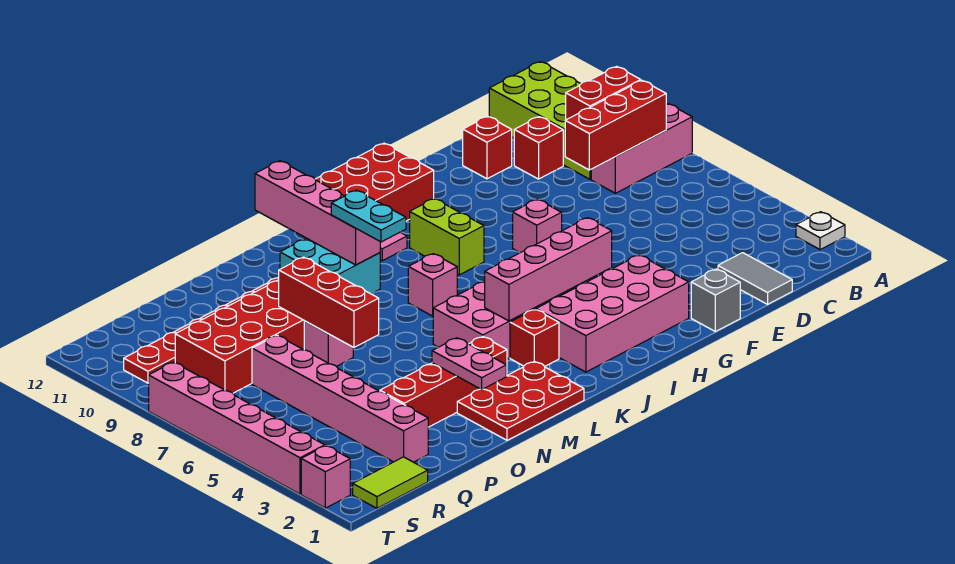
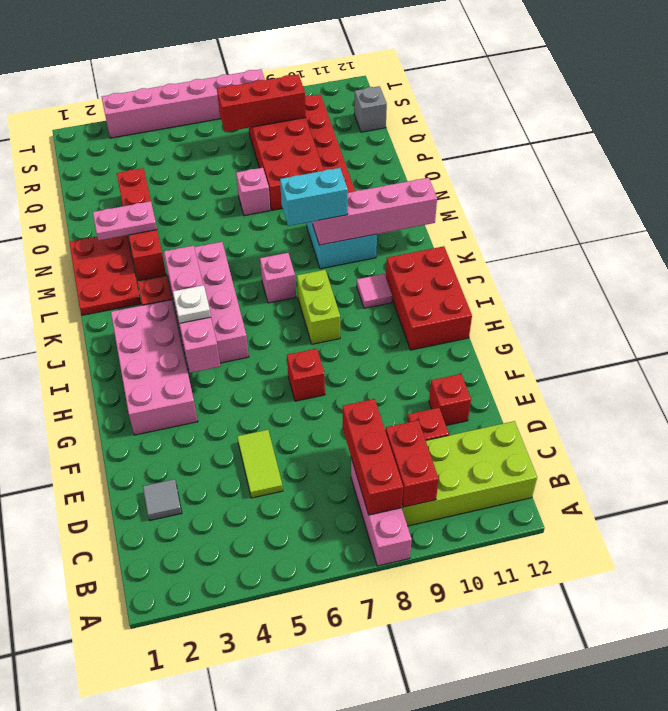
white 1x1 plate [796,212,845,250] -> white 1x1 plate moved to [173,285,211,323]
grey 1x2 tile [718,253,792,304] -> grey 1x1 tile [143,479,182,520]
grey 1x1 brick [691,269,740,332] -> grey 1x1 brick moved to [354,86,387,132]
pink 1x1 brick [513,199,562,253] -> red 1x1 brick [287,349,325,401]
lime 1x2 brick [410,199,484,275] -> lime 1x2 brick turned to [297,270,340,344]
cyan 1x2 plate [331,190,406,242] -> cyan 1x2 brick [280,168,348,226]
red 1x3 brick [279,257,379,348] -> red 1x3 brick moved to [217,74,306,132]
pink 1x6 brick [252,335,428,462] -> none
lime 1x2 tile [353,457,428,508] -> lime 1x2 tile moved to [237,430,283,498]
pink 1x1 brick [301,446,350,508] -> none

